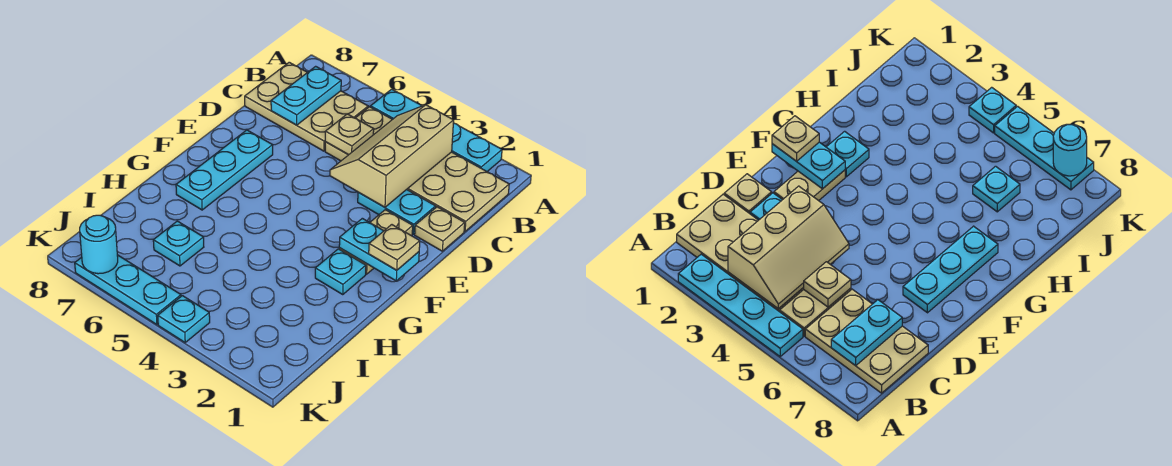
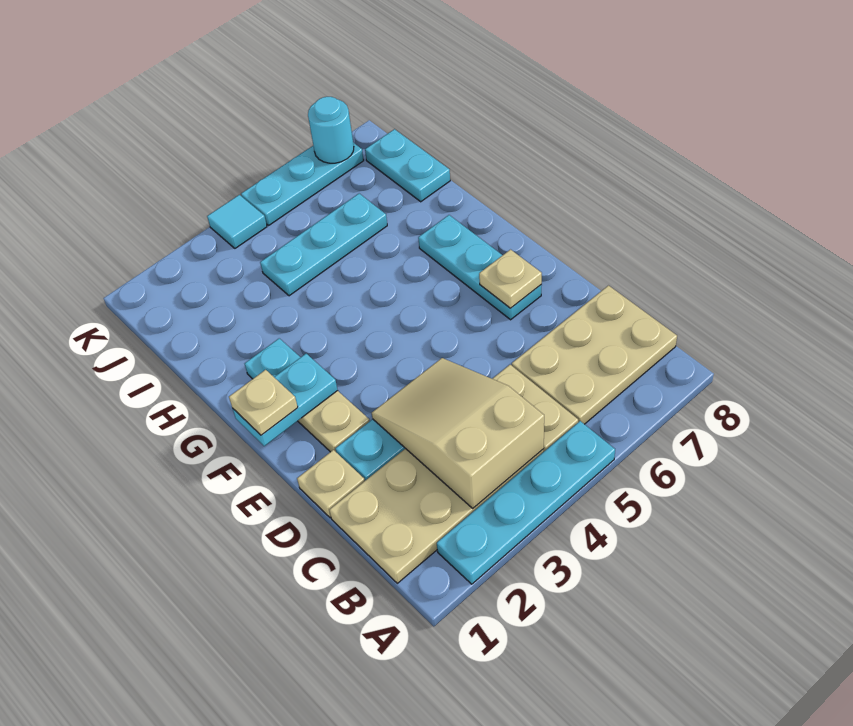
tan 2x3 slope [330,105,454,207] -> tan 2x3 slope turned to [372,358,544,508]
cyan 1x2 plate [271,66,341,125] -> cyan 1x2 plate moved to [365,129,450,202]
tan 1x1 plate [325,114,374,155] -> tan 1x1 plate moved to [479,250,542,308]
cyan 1x1 plate [153,221,204,266] -> cyan 1x3 plate [260,194,387,296]
cyan 1x1 plate [158,296,210,342] -> cyan 1x1 tile [207,195,267,248]

